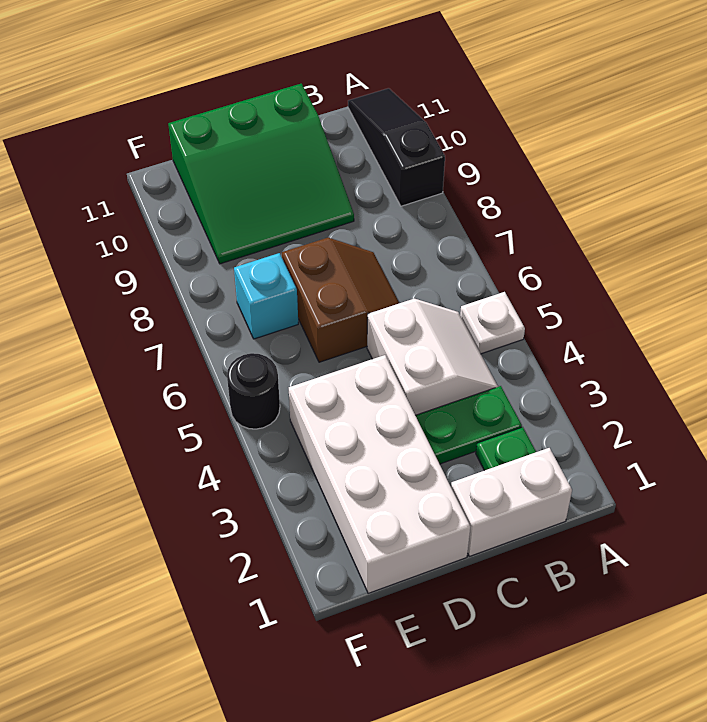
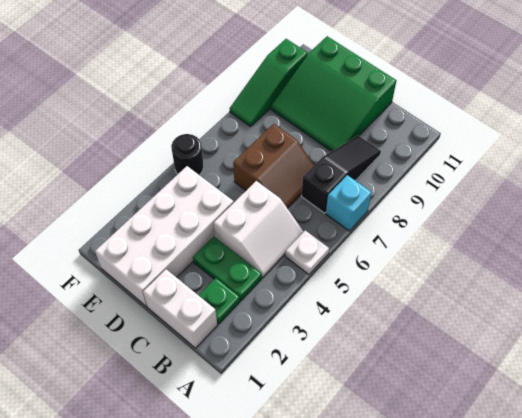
black 1x3 slope [348,88,445,206] -> black 1x3 slope moved to [301,136,381,213]
cyan 1x1 brick [234,253,298,339] -> cyan 1x1 brick moved to [326,175,372,231]
none -> green 1x3 slope [230,39,308,126]

